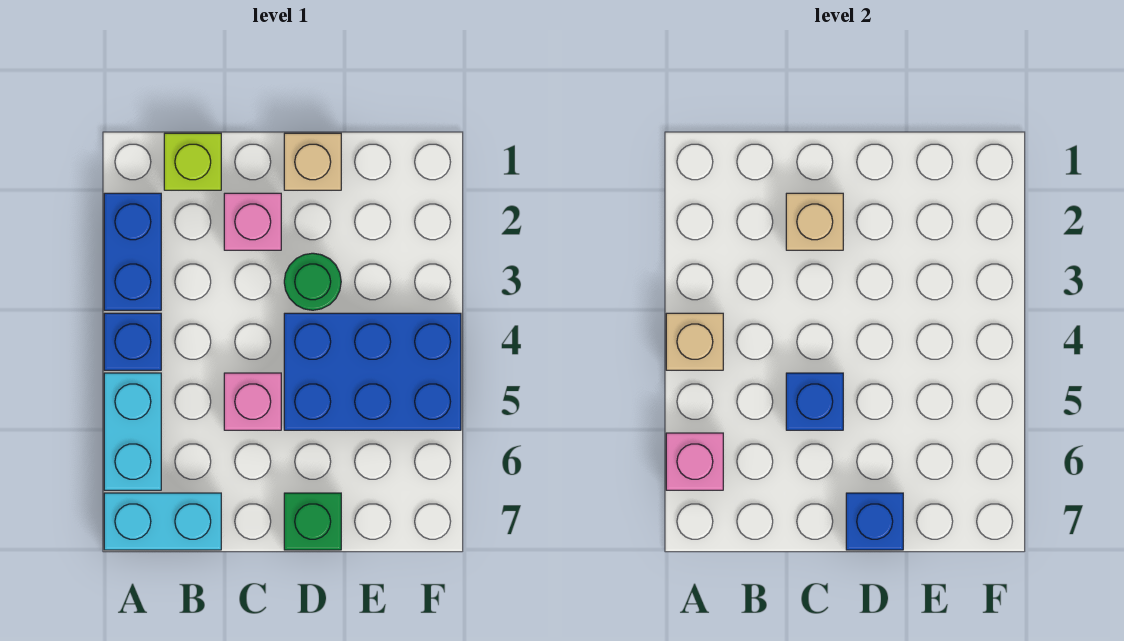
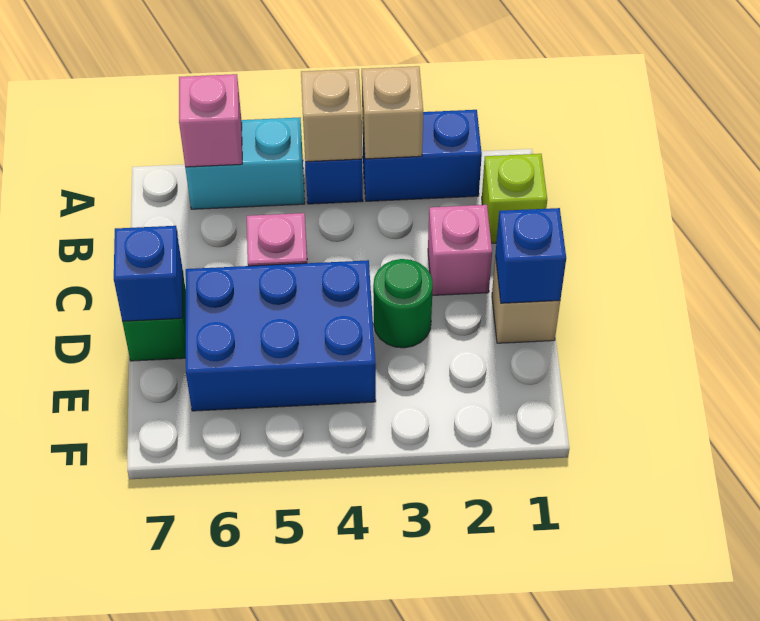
cyan 1x2 brick [104,493,221,550] -> none
tan 1x1 brick [786,193,843,250] -> tan 1x1 brick moved to [362,66,423,159]
blue 1x1 brick [786,373,843,430] -> blue 1x1 brick moved to [495,208,566,303]
blue 2x3 brick [284,313,461,430] -> blue 2x3 brick turned to [186,260,376,411]

